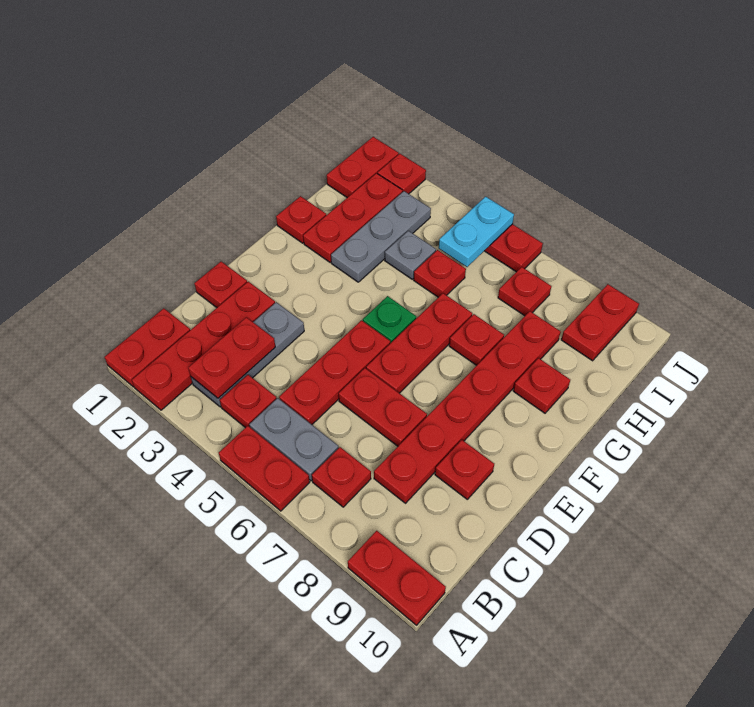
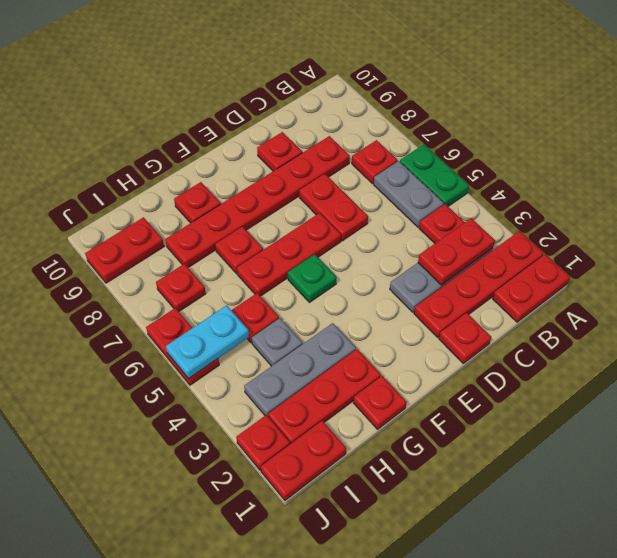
red 1x2 plate [219,426,310,511] -> green 1x2 plate [400,144,469,206]
red 1x2 plate [348,531,446,625] -> none
red 1x3 plate [279,320,390,424] -> none

